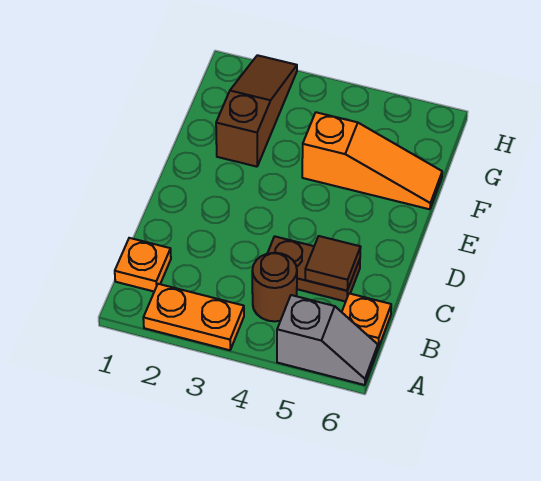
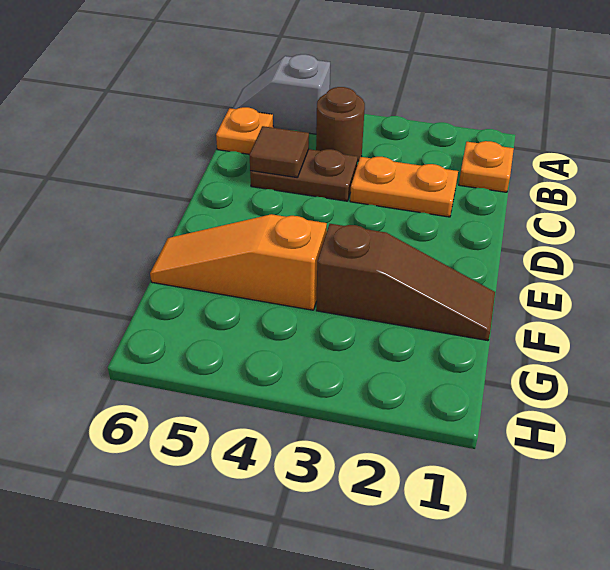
orange 1x2 plate [143,284,244,350] -> orange 1x2 plate moved to [350,157,458,217]
brown 1x3 slope [216,55,297,167] -> brown 1x3 slope turned to [316,224,495,341]

